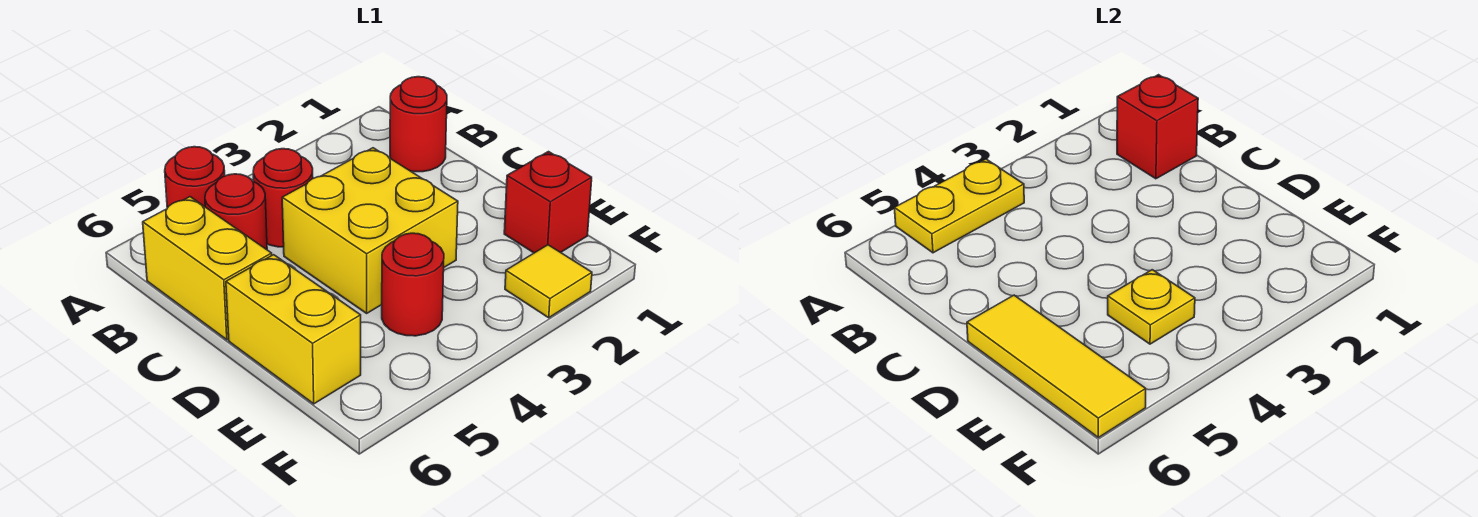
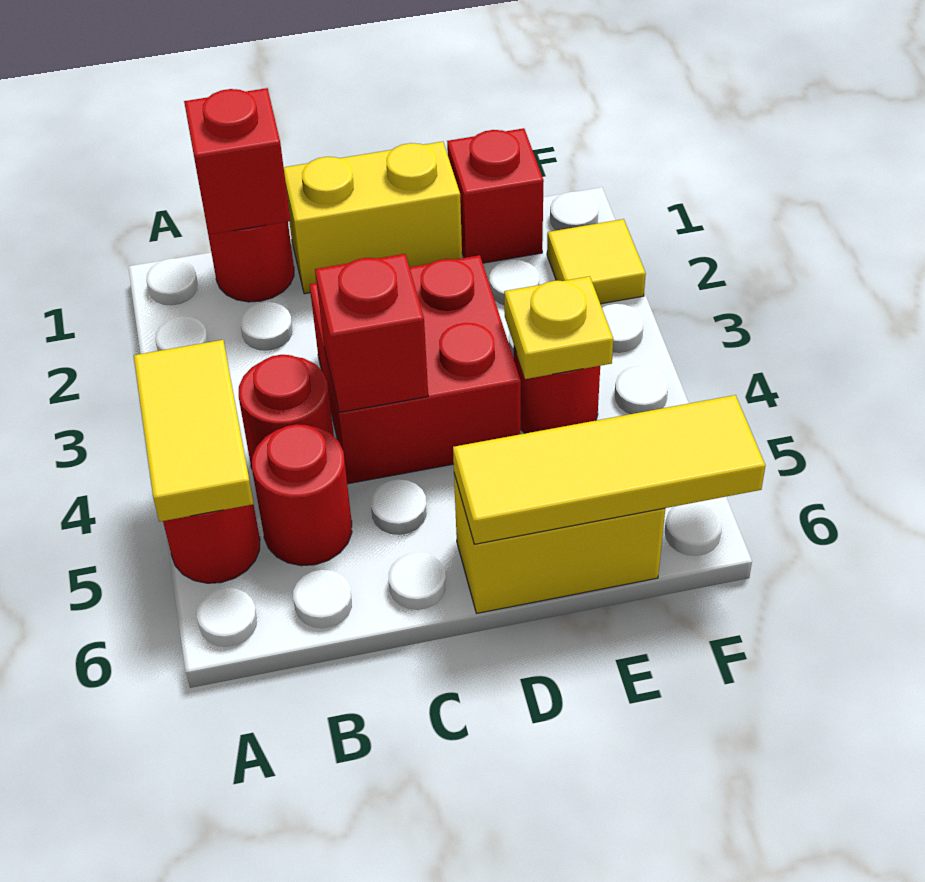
yellow 1x2 plate [894,159,1024,253] -> yellow 1x2 tile [134,340,254,522]
yellow 1x2 brick [143,197,272,340] -> yellow 1x2 brick moved to [284,142,462,294]
yellow 2x2 brick [282,148,458,313] -> red 2x2 brick [310,255,521,484]
none -> red 1x1 brick [315,254,428,412]

